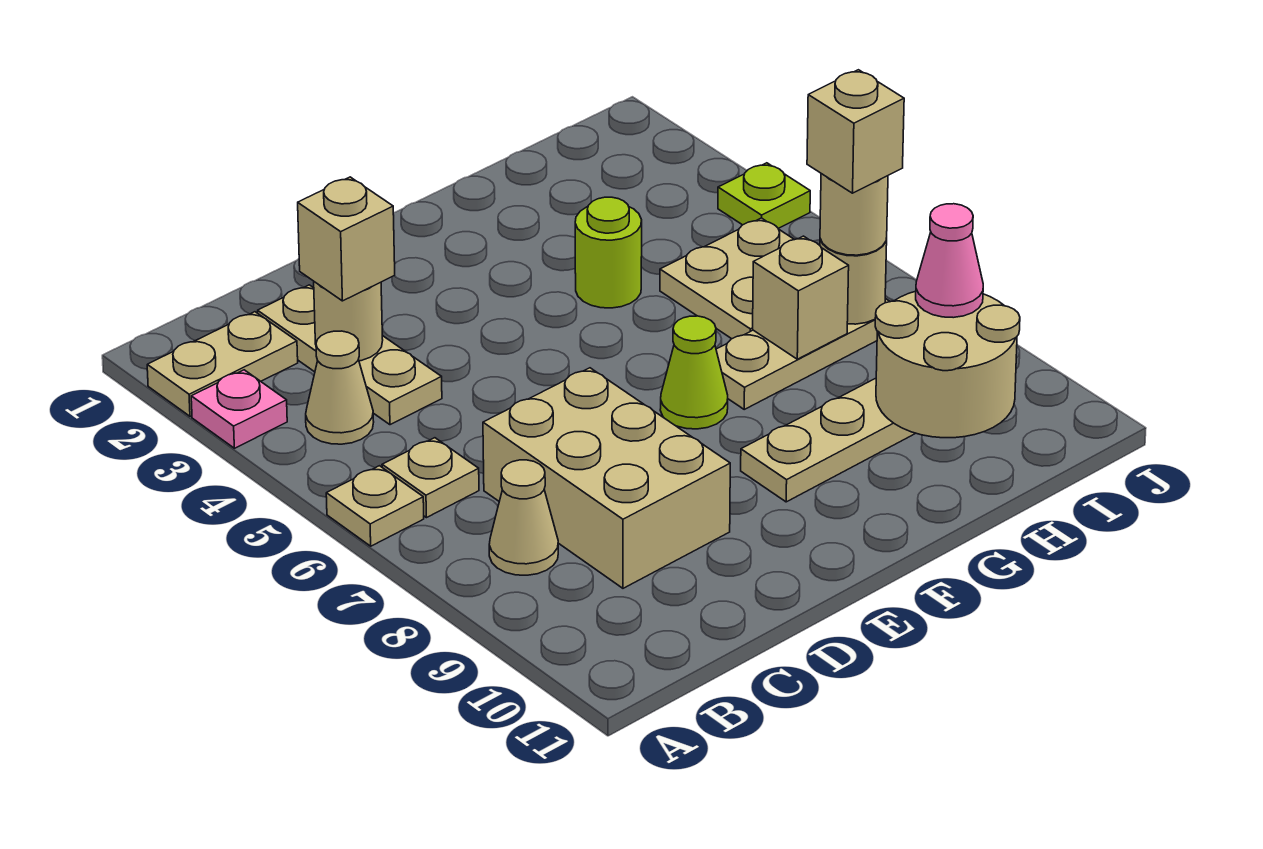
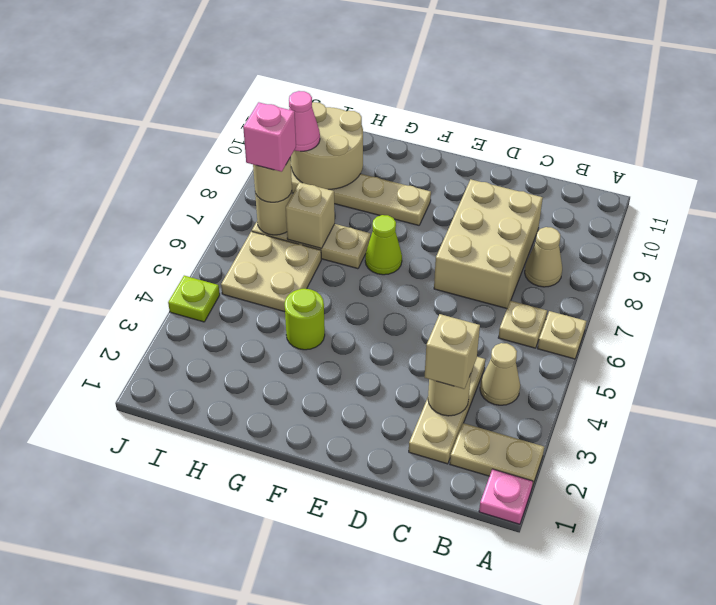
pink 1x1 plate [191,370,287,448] -> pink 1x1 plate moved to [479,469,533,524]
tan 1x1 brick [807,70,904,193] -> pink 1x1 brick [243,102,296,172]

